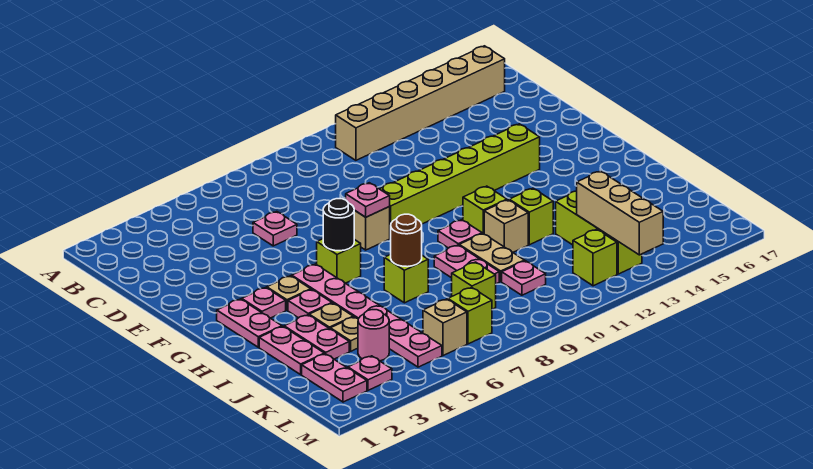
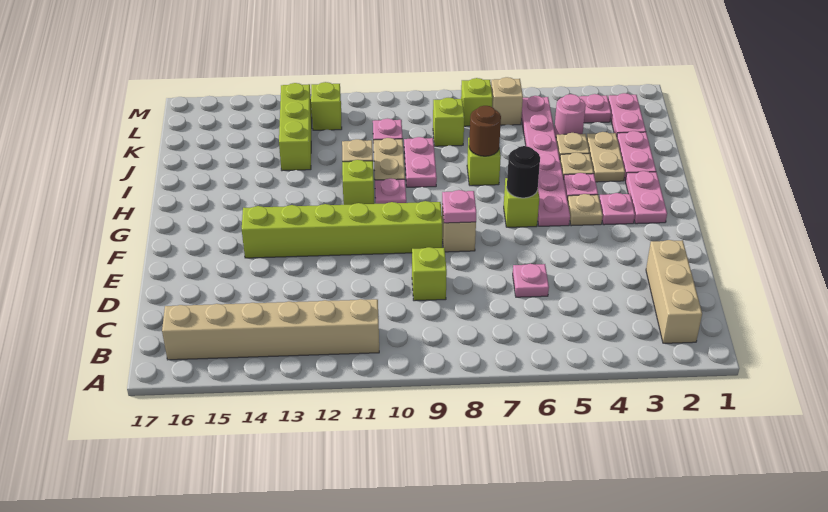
pink 1x2 plate [284,315,349,359] -> tan 1x2 plate [587,132,625,182]
lime 1x1 brick [509,188,553,245] -> lime 1x1 brick moved to [412,247,447,301]
tan 1x3 brick [577,171,663,255] -> tan 1x3 brick moved to [646,240,702,343]

